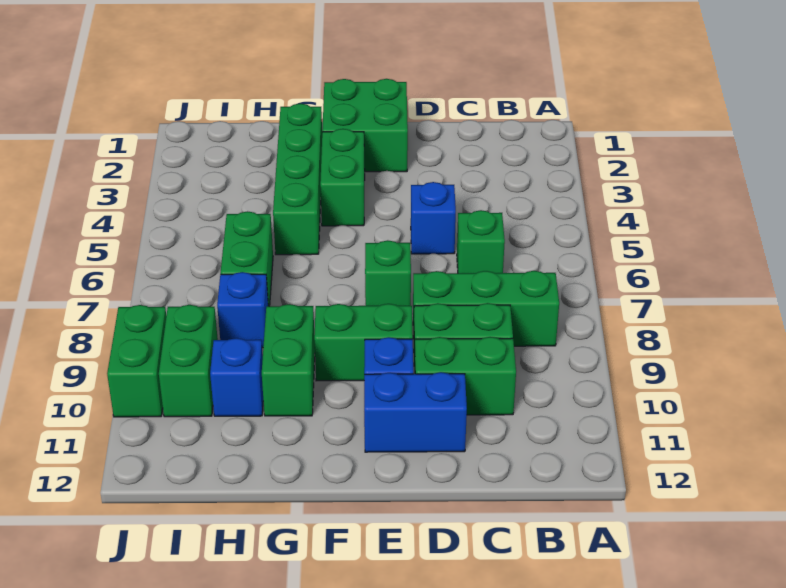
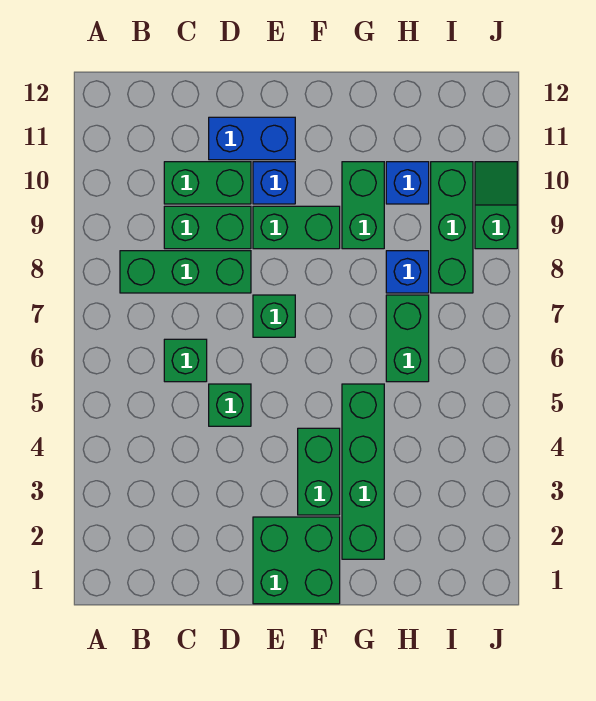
blue 1x1 brick [411,182,456,254] -> green 1x1 brick [209,384,251,426]
green 1x2 brick [159,305,218,417] -> green 1x3 brick [431,162,473,293]
green 1x2 brick [107,305,166,417] -> green 1x2 slope [475,162,517,249]

